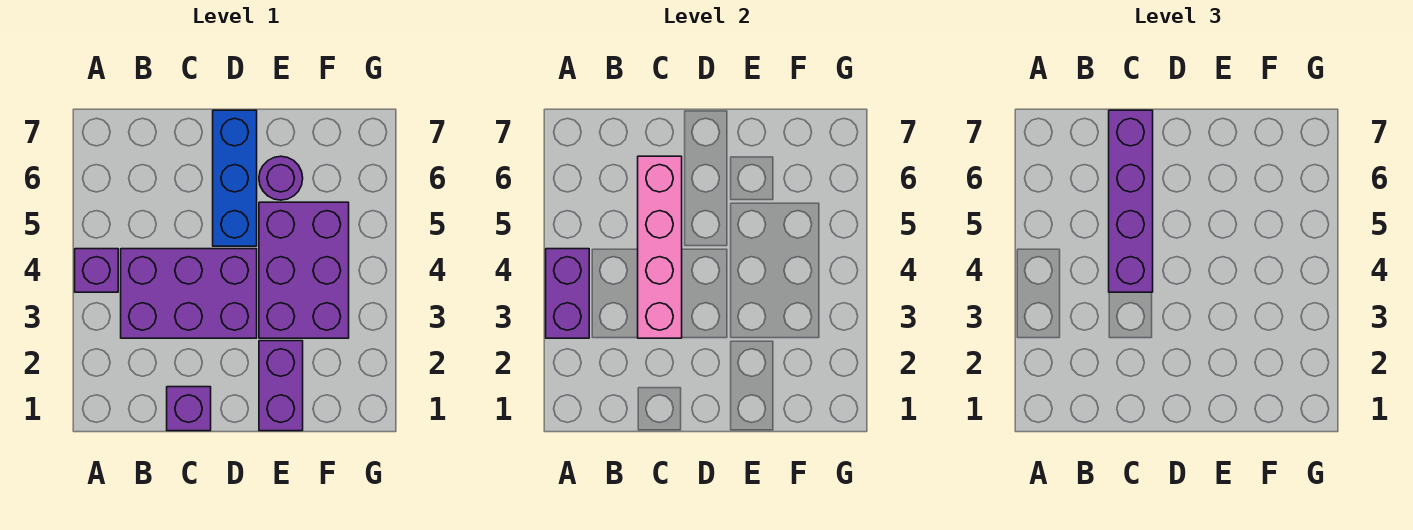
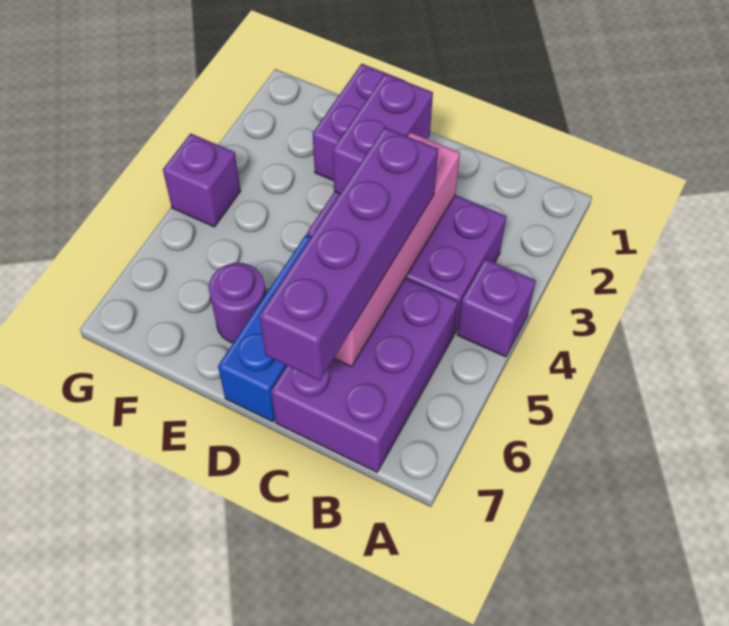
purple 1x2 brick [546,249,589,338] -> purple 1x2 brick moved to [333,74,433,194]
purple 1x1 brick [167,387,211,431] -> purple 1x1 brick moved to [163,133,240,227]
purple 2x3 brick [259,202,349,338] -> purple 2x3 brick moved to [271,278,458,472]

